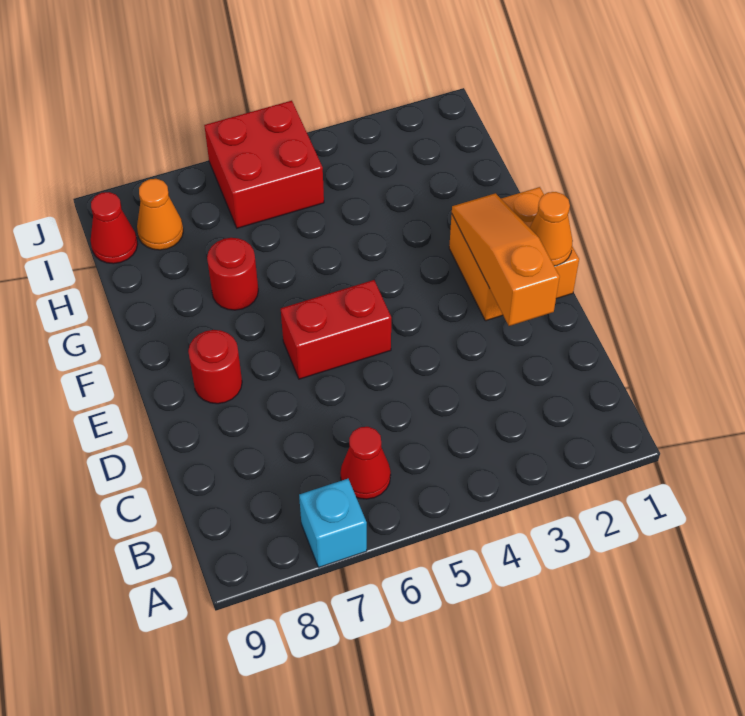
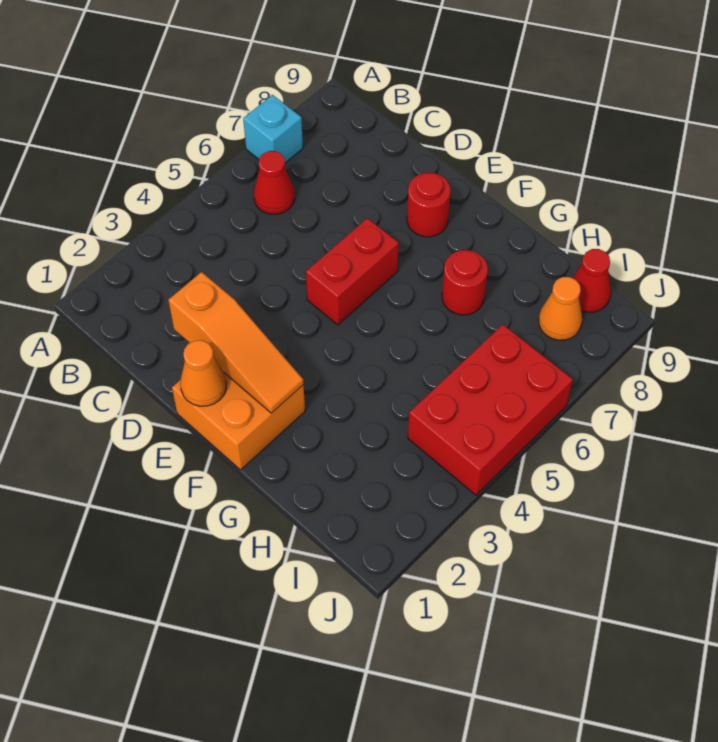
red 2x2 brick [204,101,324,228] -> red 2x3 brick [408,325,573,495]

